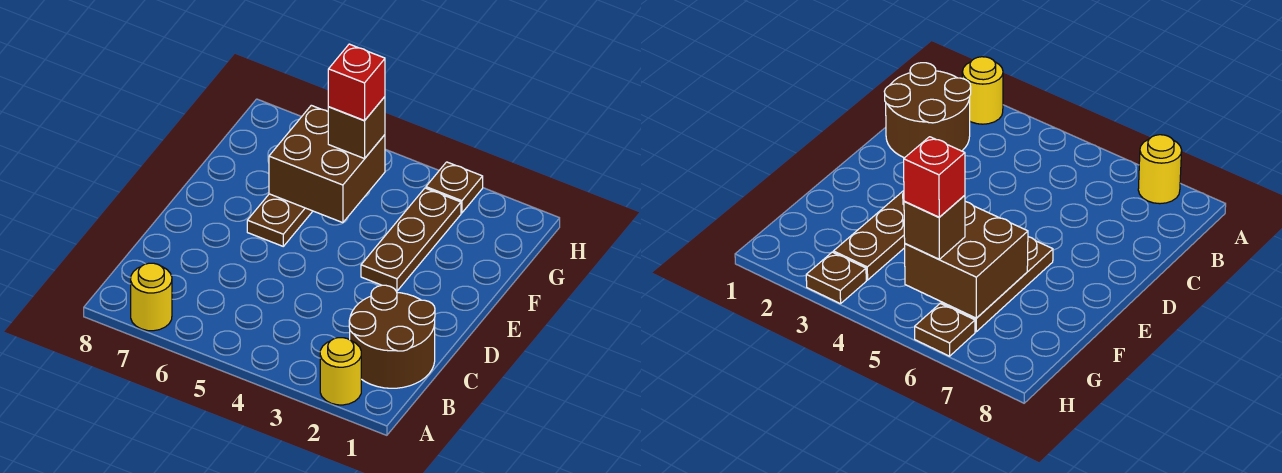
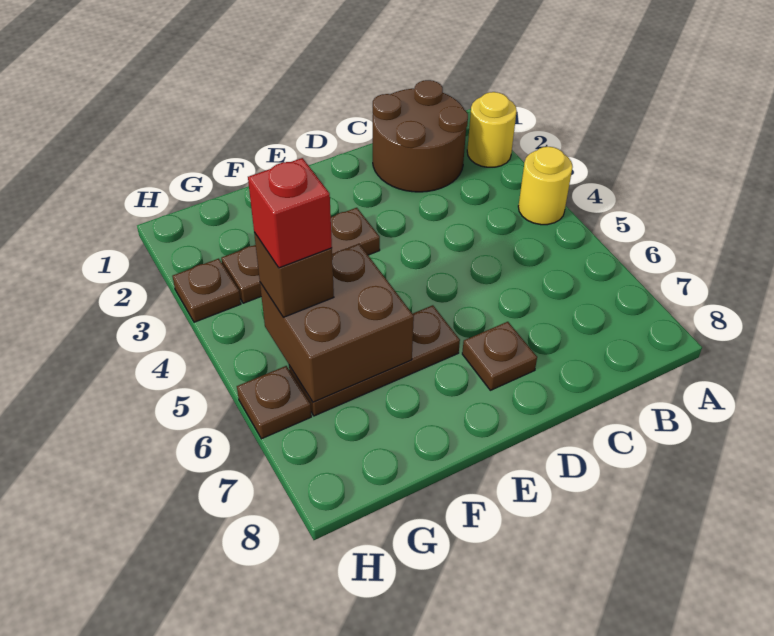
yellow 1x1 round brick [131,263,172,331] -> yellow 1x1 round brick moved to [518,147,573,225]
none -> brown 1x1 plate [462,322,537,390]

